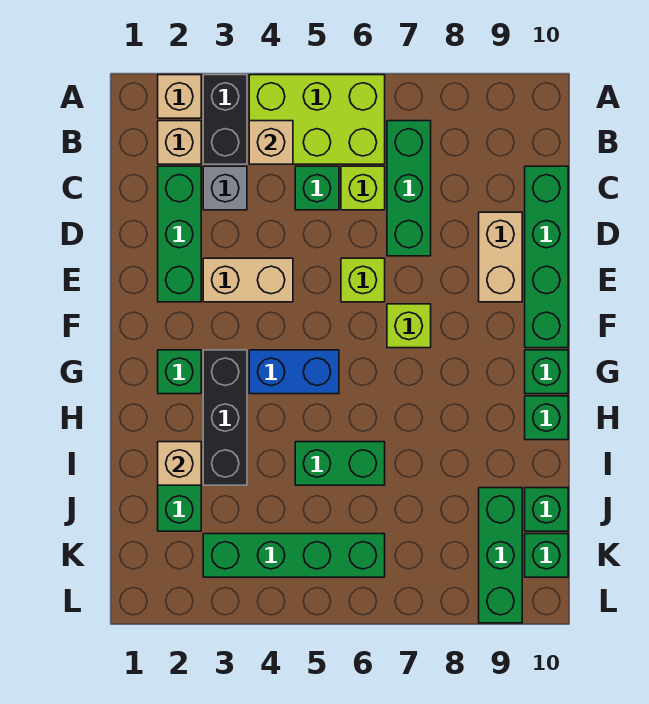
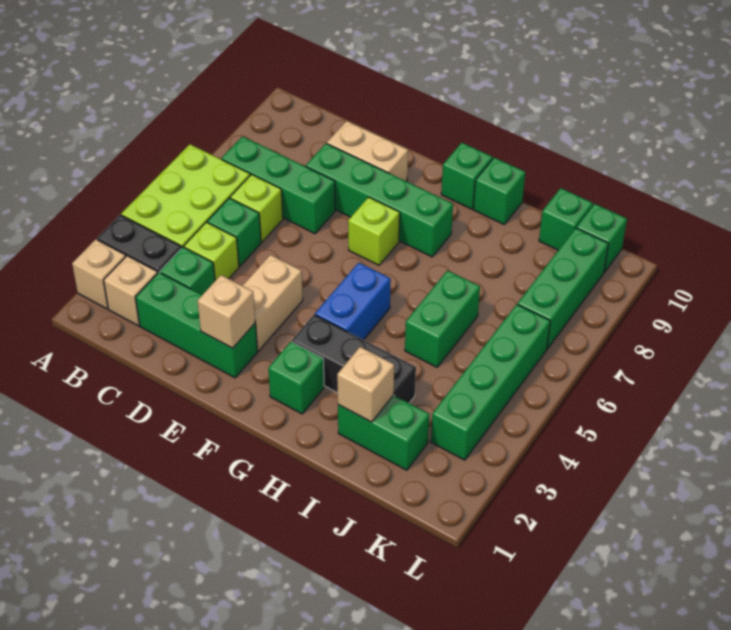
tan 1x1 brick [249,121,293,164] -> tan 1x1 brick moved to [198,275,255,348]
grey 1x1 brick [203,166,247,210] -> green 1x1 brick [160,247,215,295]
green 1x4 brick [525,166,568,348] -> green 1x4 brick moved to [306,144,453,257]
lime 1x1 brick [341,258,385,302] -> lime 1x1 brick moved to [184,222,239,281]
green 1x3 brick [479,488,522,623] -> green 1x3 brick turned to [518,228,609,349]

